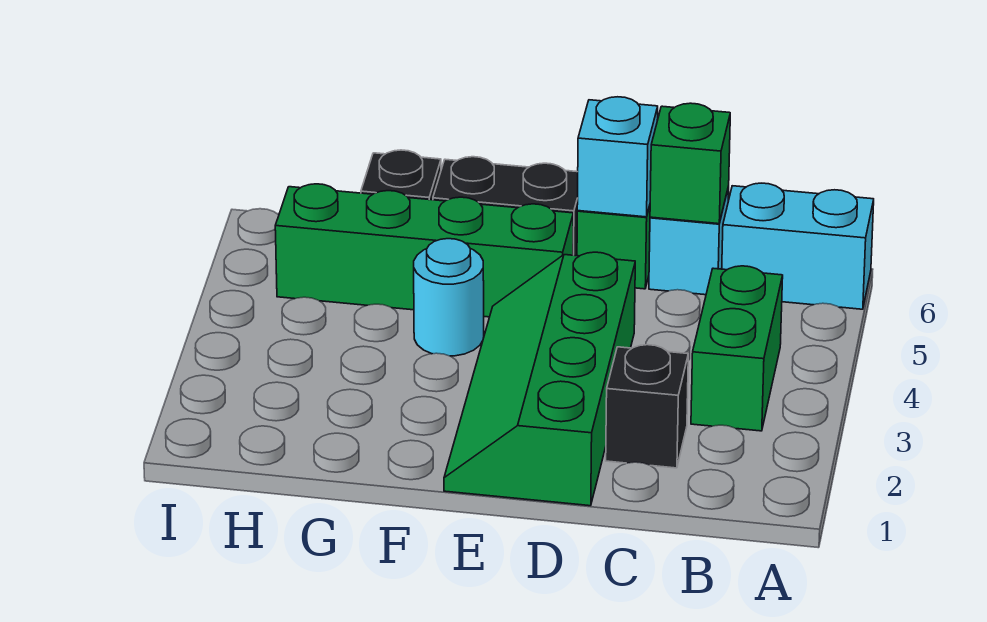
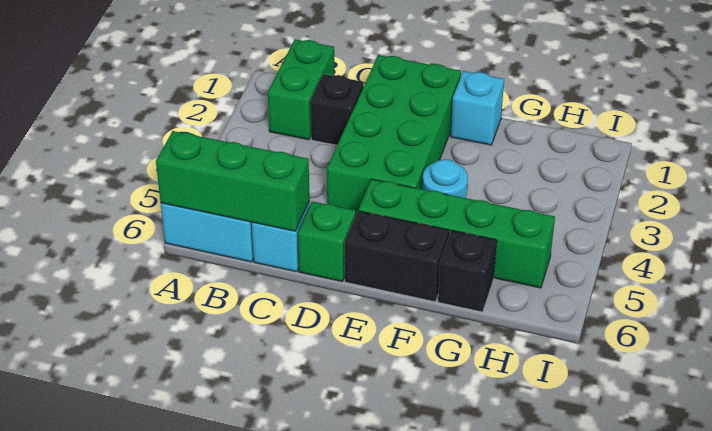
green 1x2 brick [691,266,783,431] -> green 1x2 brick moved to [268,39,334,140]
green 1x1 brick [650,103,730,224] -> green 1x3 brick [156,131,310,231]
green 2x4 slope [444,252,635,506] -> green 2x4 brick [327,55,461,214]
cyan 1x1 brick [577,97,658,217] -> cyan 1x1 brick moved to [451,71,504,145]

